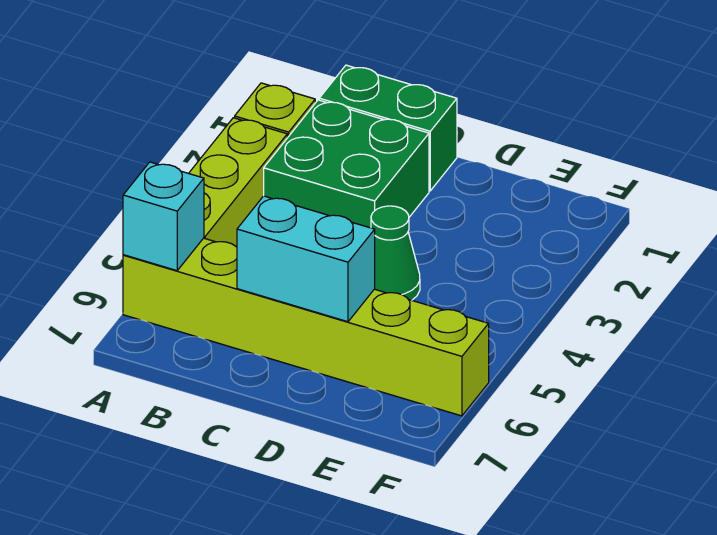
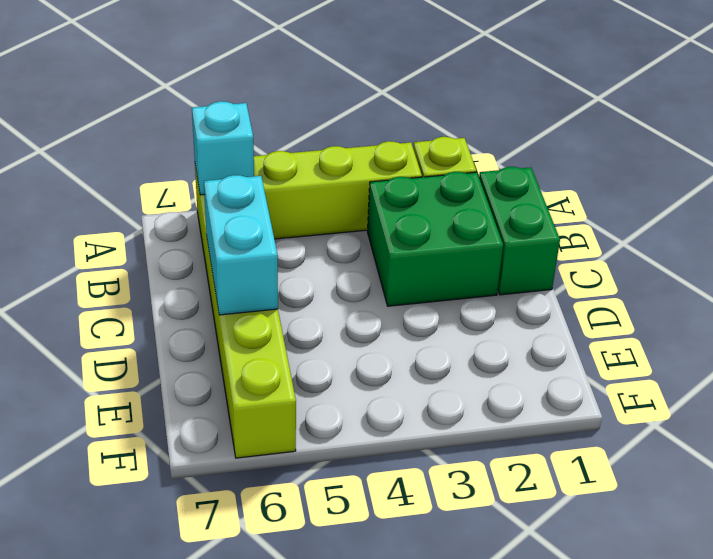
green 1x1 cone [371,206,420,300] -> none

